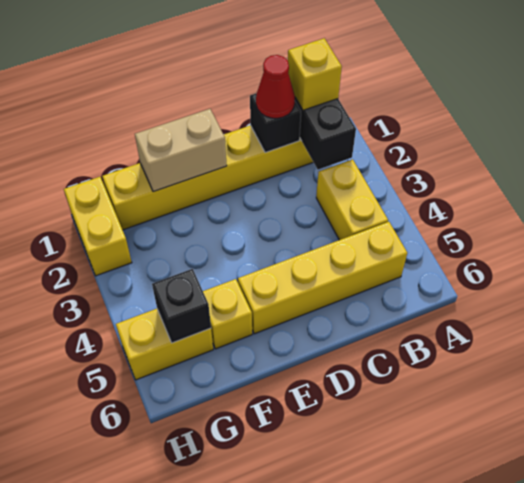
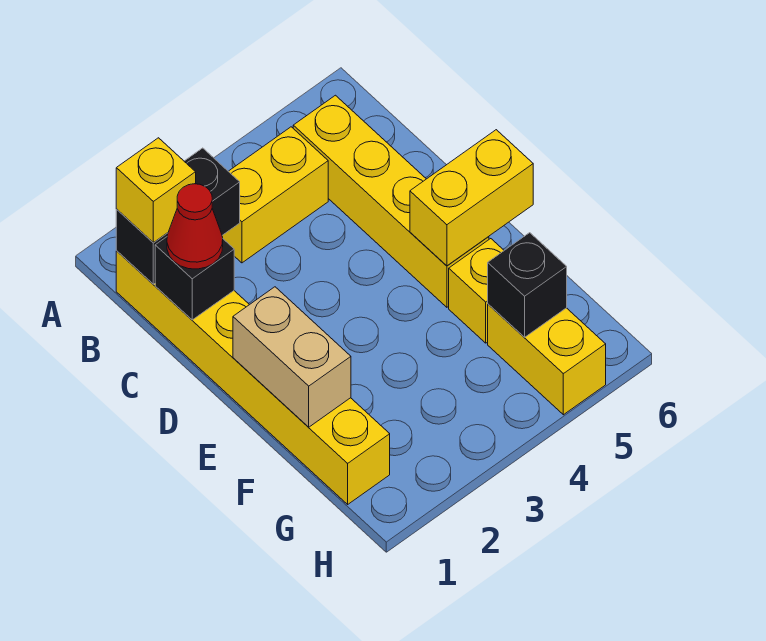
yellow 1x2 brick [64,177,132,276] -> yellow 1x2 brick moved to [410,130,533,266]

